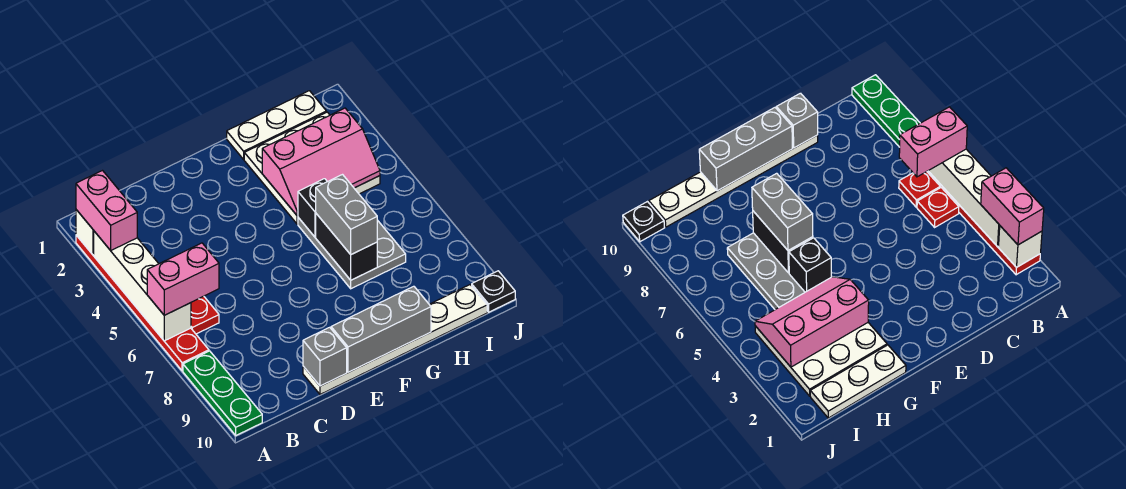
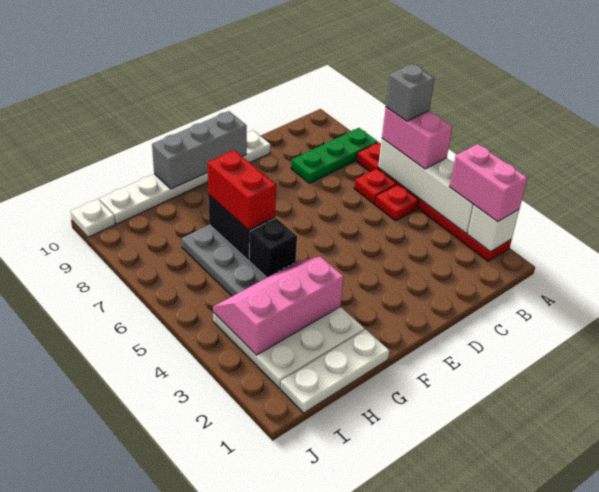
pink 1x2 brick [147,243,219,315] -> pink 1x2 brick turned to [382,107,452,169]
green 1x3 plate [183,351,262,435] -> green 1x3 plate turned to [291,128,378,183]
grey 1x1 brick [303,327,347,386] -> grey 1x1 brick moved to [386,64,434,121]
grey 1x2 brick [316,175,377,254] -> red 1x2 brick [208,150,276,230]
black 1x1 plate [472,271,515,312] -> white 1x1 plate [71,199,115,237]

